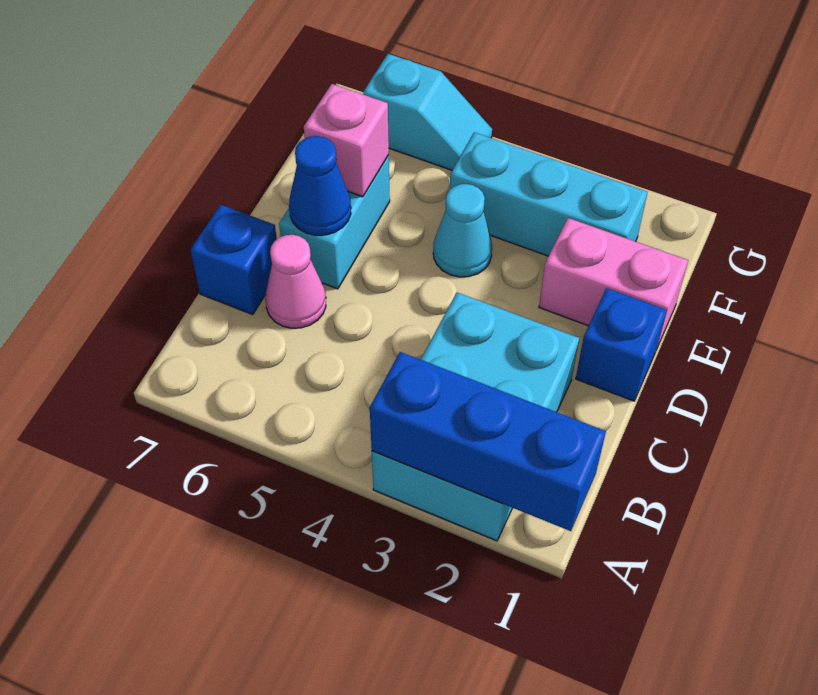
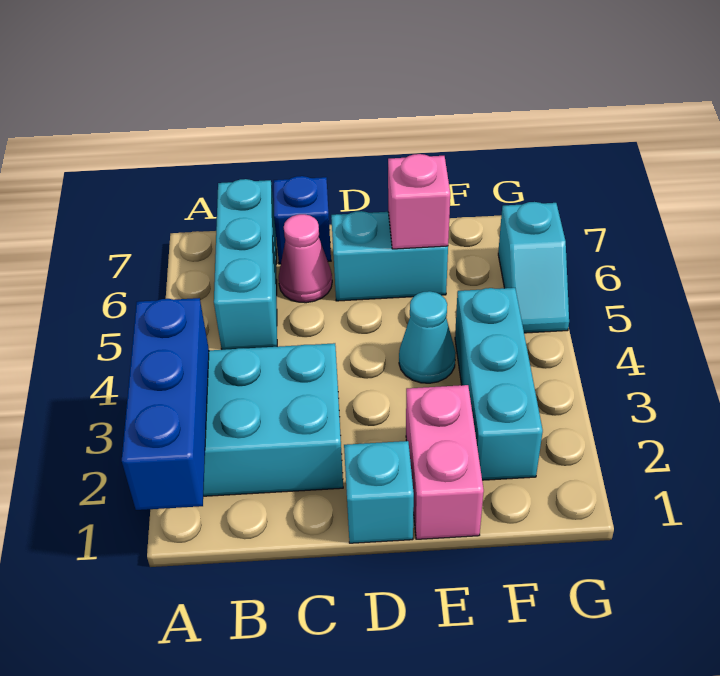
none -> cyan 1x3 brick [214,179,277,350]
blue 1x1 brick [576,288,667,401] -> cyan 1x1 brick [344,441,414,543]
blue 1x1 cone [289,136,351,235] -> none

